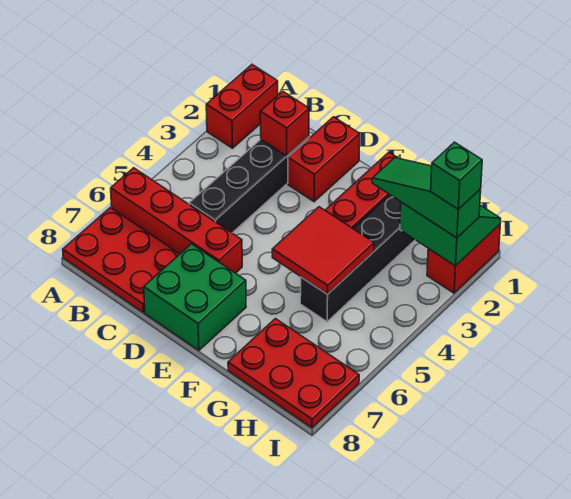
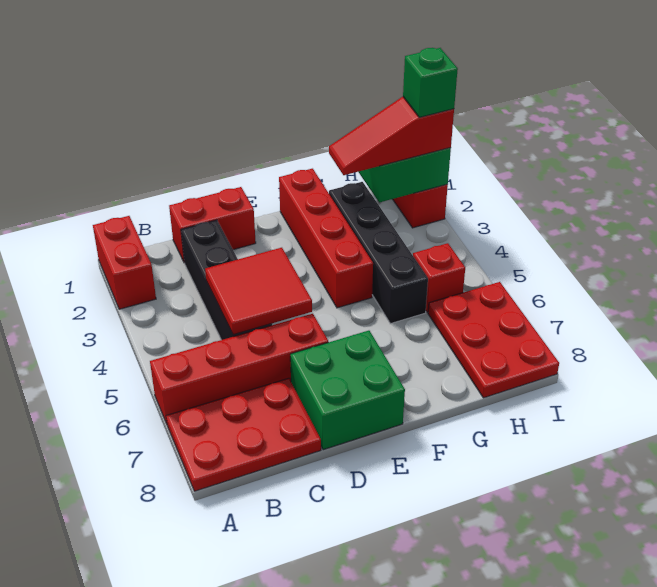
red 1x1 brick [260,92,309,156] -> red 1x1 brick moved to [413,243,465,313]
red 1x2 brick [288,117,360,202] -> red 1x2 brick turned to [169,187,256,263]
red 2x2 tile [272,207,374,294] -> red 2x2 tile moved to [205,248,312,335]
green 1x3 slope [372,158,481,238] -> red 1x3 slope [329,97,454,175]
red 2x3 plate [228,319,359,428] -> red 2x3 plate turned to [428,282,559,398]

